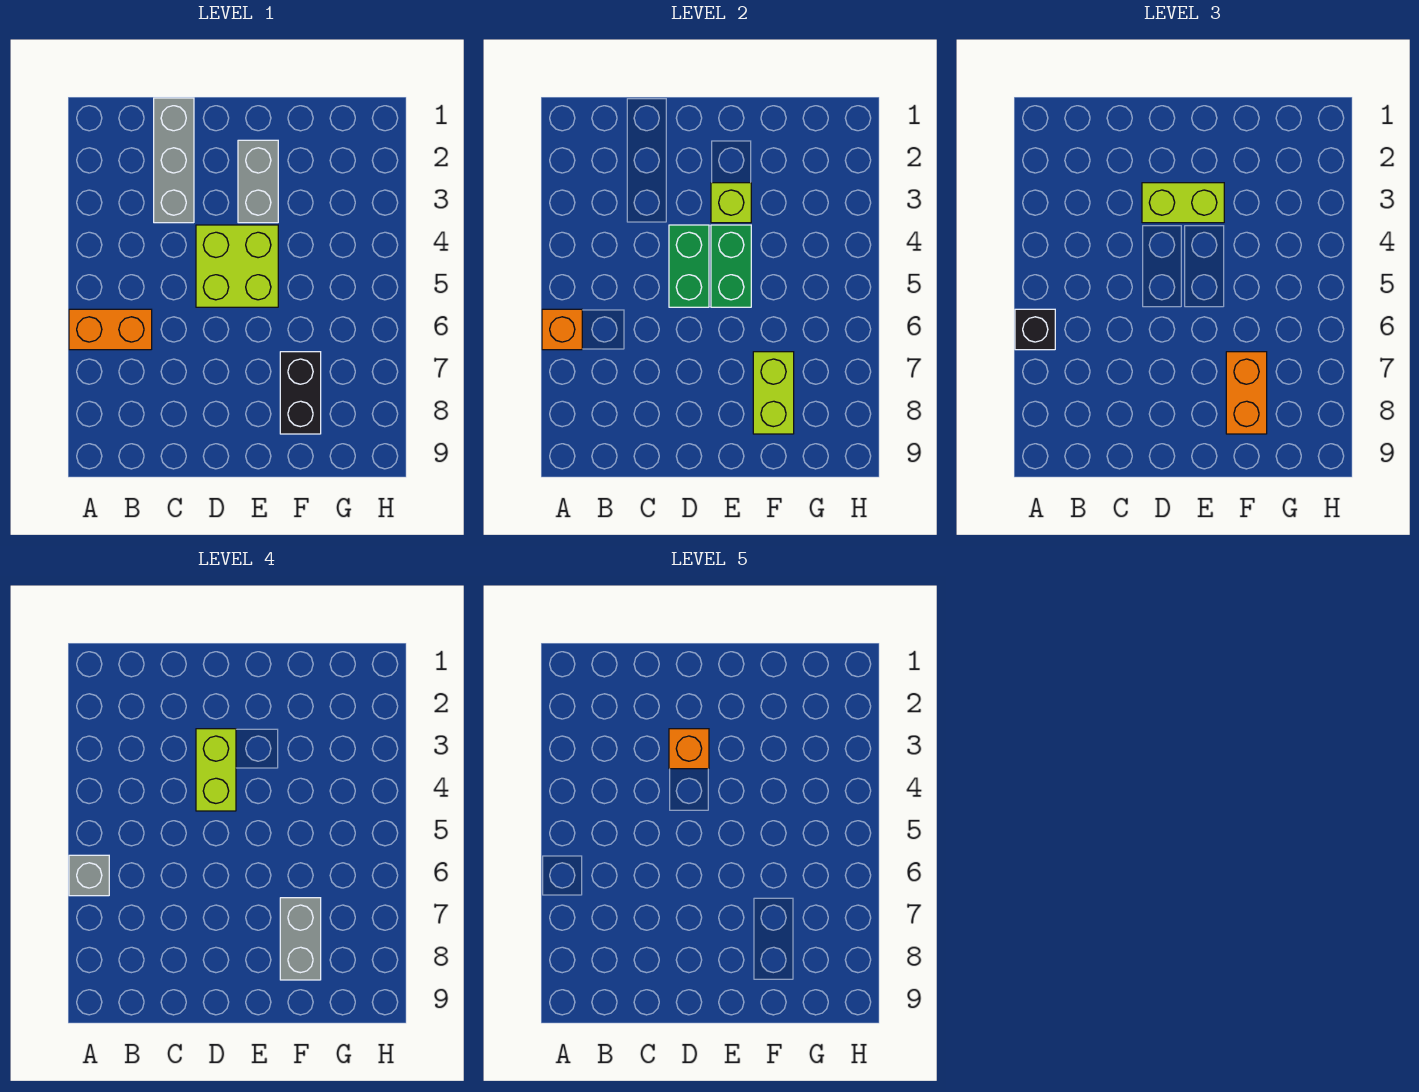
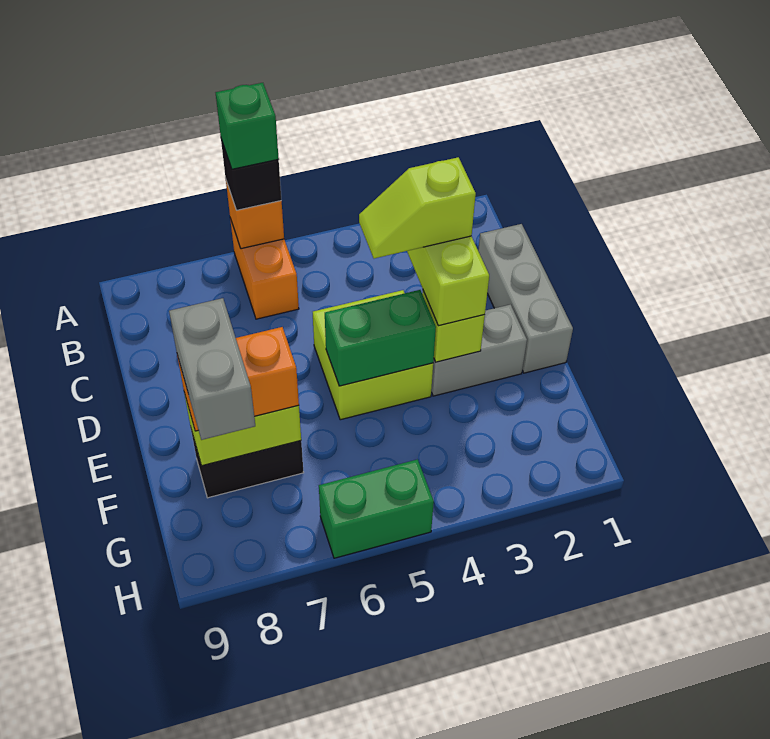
grey 1x1 brick [69,855,109,896] -> green 1x1 brick [216,83,279,169]
grey 1x3 brick [154,98,194,223] -> grey 1x3 brick turned to [478,224,573,373]
lime 1x2 brick [196,729,236,811] -> lime 1x2 slope [359,157,476,259]
orange 1x1 brick [669,729,709,769] -> none
green 1x2 brick [669,225,709,307] -> green 1x2 brick moved to [319,460,434,558]
grey 1x2 brick [280,898,321,980] -> grey 1x2 brick turned to [169,298,255,440]

